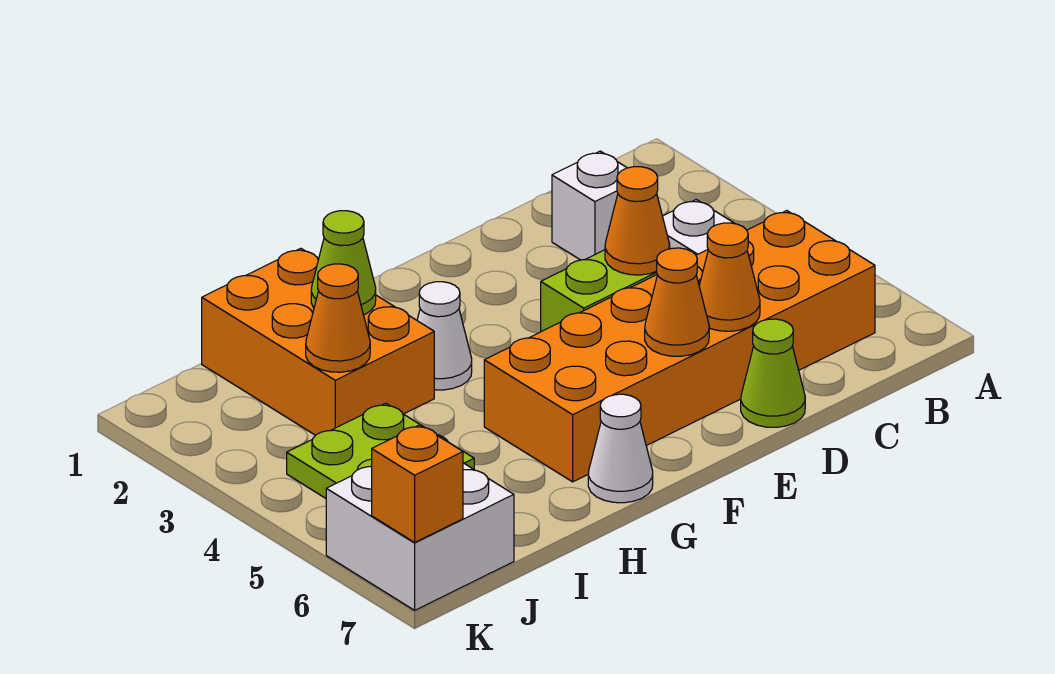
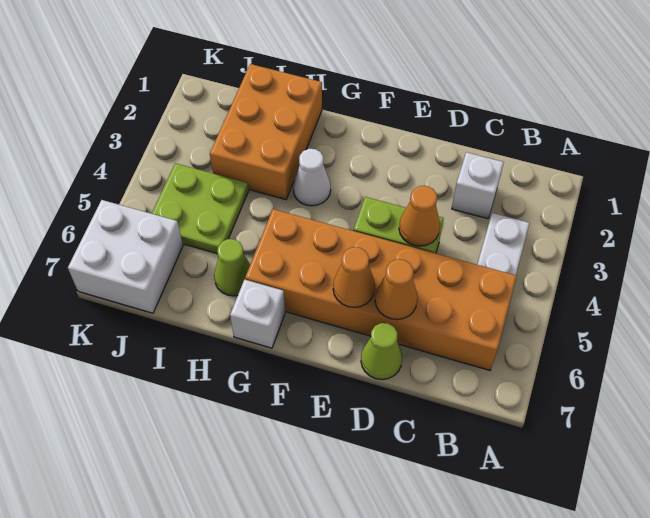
white 1x1 cone [588,394,653,503] -> white 1x1 brick [230,280,285,348]
lime 1x1 cone [311,211,376,315] -> lime 1x1 cone moved to [214,239,250,296]
orange 1x1 cone [306,264,370,372] -> none
orange 1x1 brick [372,425,463,542] -> none

